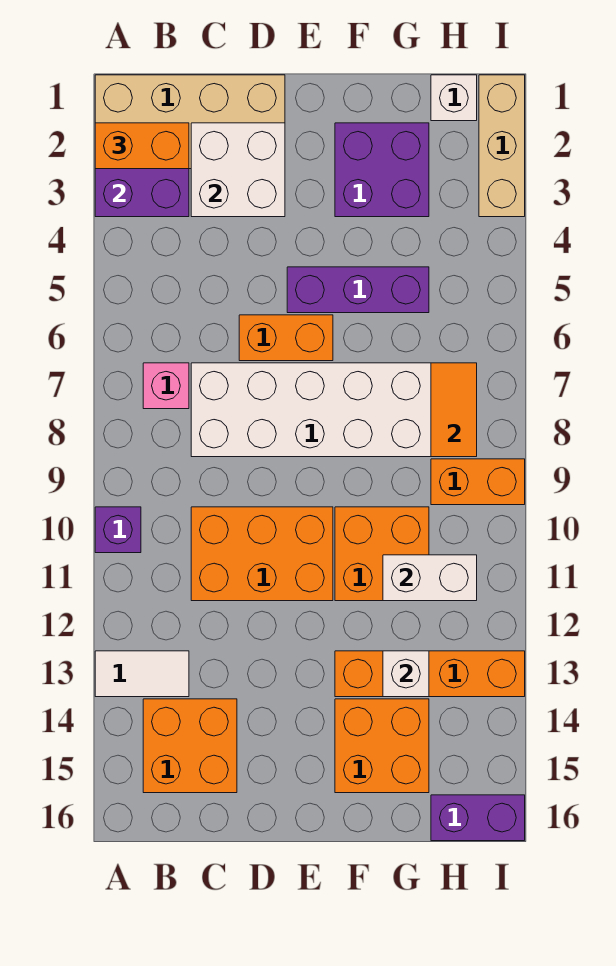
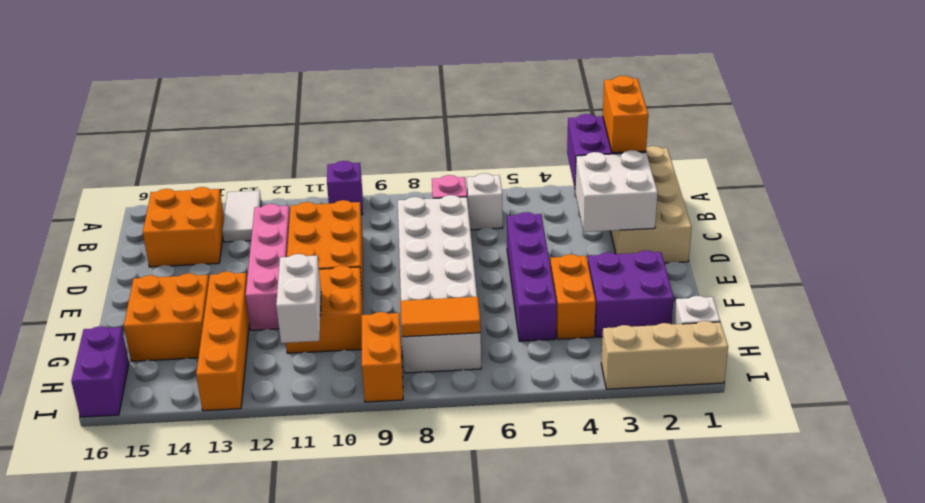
none -> pink 1x4 brick [246,204,290,330]
orange 1x2 brick [239,315,333,361] -> orange 1x2 brick moved to [550,254,596,339]
purple 1x3 brick [287,267,429,313] -> purple 1x4 brick [507,212,557,341]
white 1x1 brick [383,651,429,697] -> white 1x1 brick moved to [467,173,503,230]

